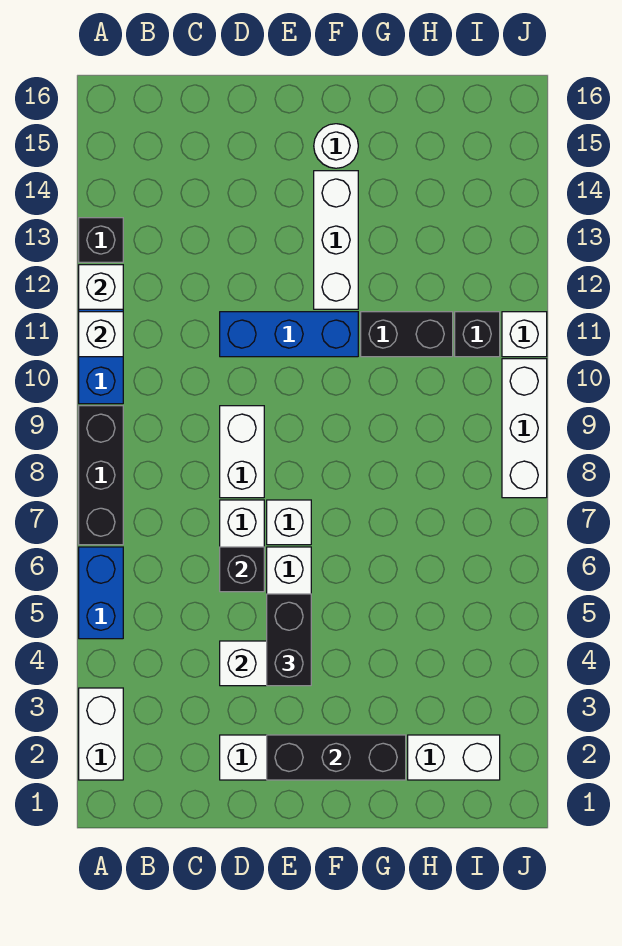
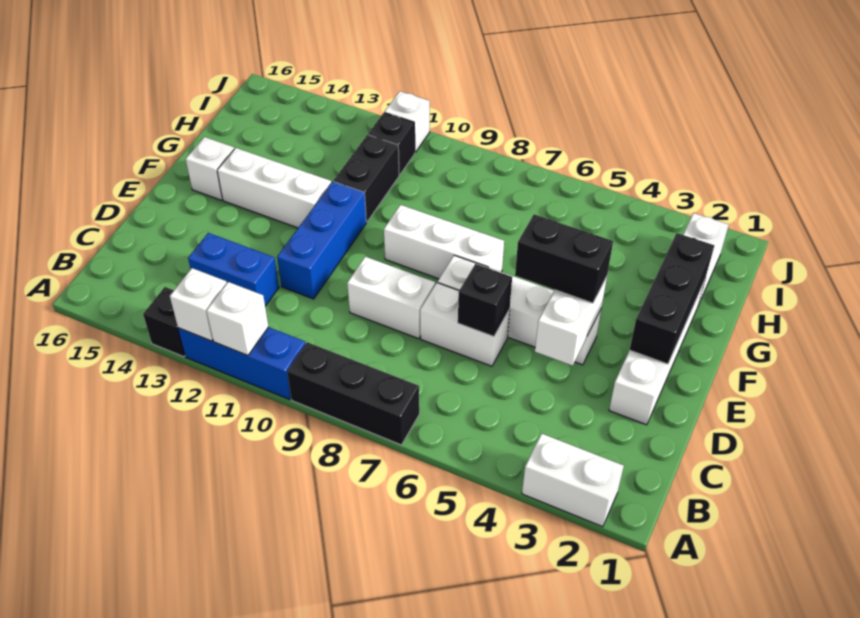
blue 1x2 brick [79,547,123,639] -> blue 1x2 brick moved to [188,233,279,306]
white 1x1 round brick [314,124,358,168] -> white 1x1 brick [186,137,234,200]
white 1x3 brick [502,359,547,498] -> white 1x3 brick moved to [384,205,504,279]

